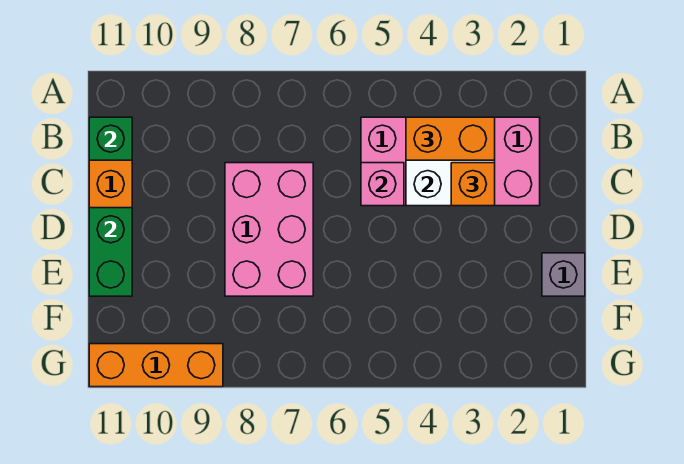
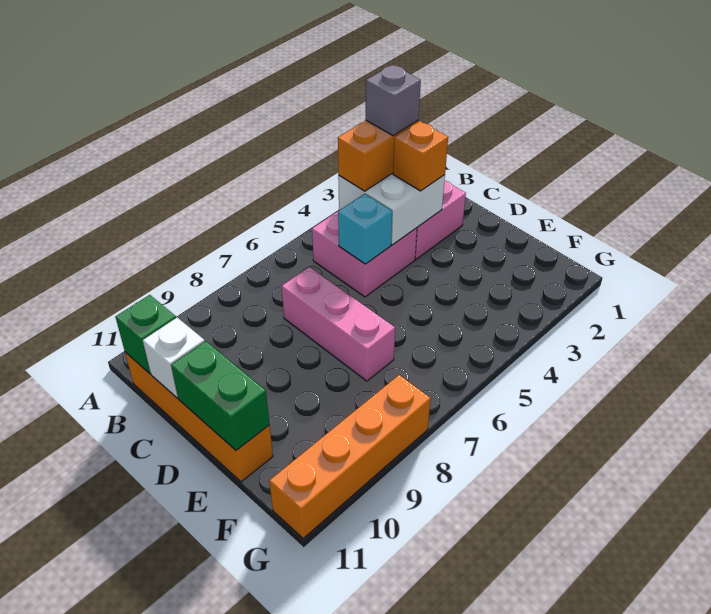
pink 1x1 brick [361,163,404,206] -> cyan 1x1 brick [338,194,392,264]
pink 2x3 brick [225,163,313,296] -> pink 1x3 brick [282,267,395,381]
none -> white 1x1 brick [143,318,205,398]
grey 1x1 brick [542,253,585,296] -> grey 1x1 brick moved to [366,65,421,136]
orange 1x3 brick [89,344,223,387] -> orange 1x4 brick [269,375,431,538]

